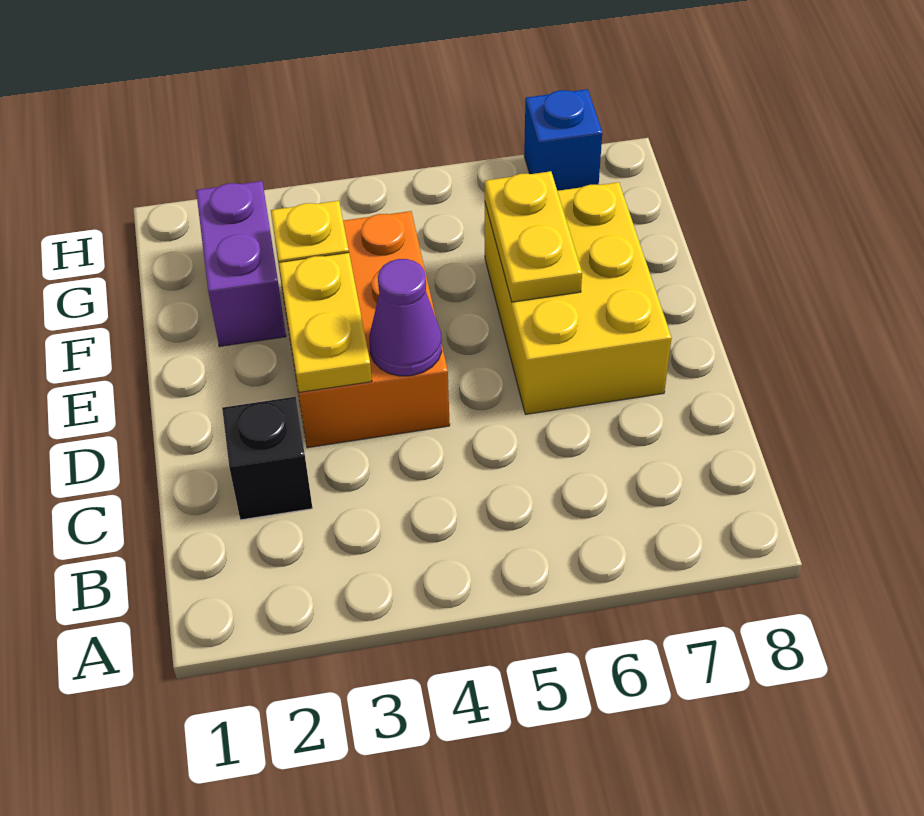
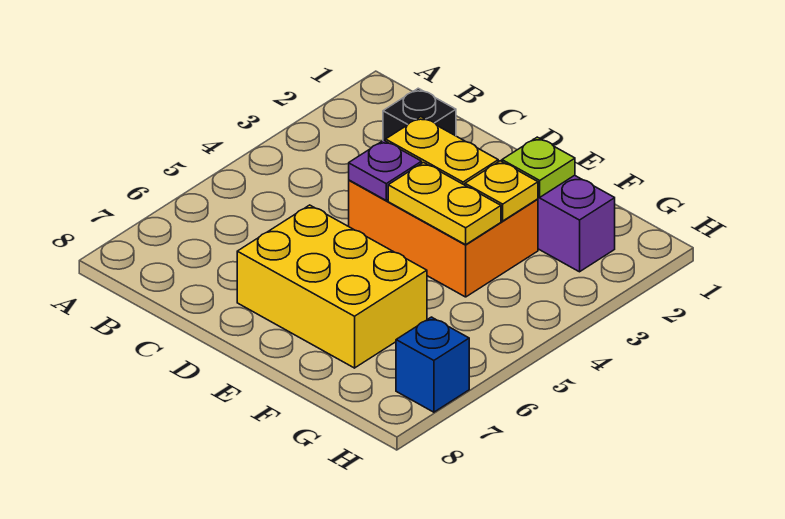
purple 1x1 cone [369,259,442,376] -> purple 1x1 plate [349,140,422,200]
yellow 1x2 plate [485,171,582,302] -> yellow 1x2 plate moved to [388,163,501,245]
none -> lime 1x1 plate [502,137,575,197]

